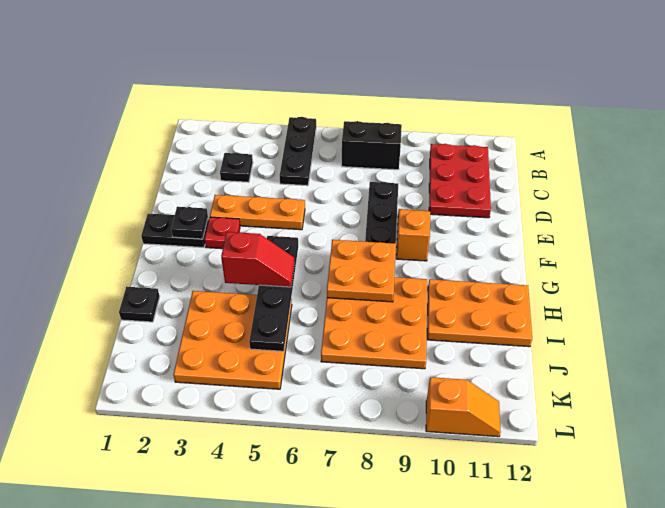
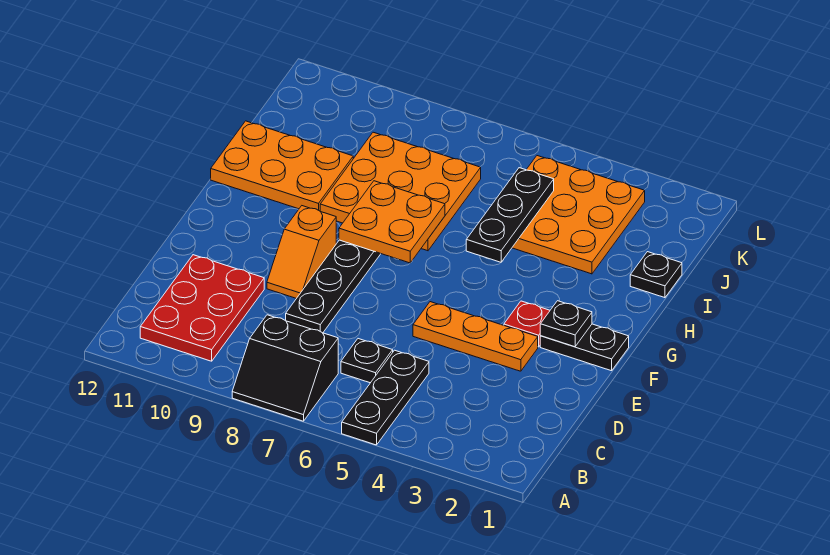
black 1x1 plate [220,153,253,182] -> black 1x1 plate moved to [341,339,393,383]
black 1x4 plate [249,236,298,351] -> black 1x3 plate [466,168,554,262]
red 1x2 slope [221,232,295,287] -> none
orange 1x2 slope [426,377,501,437] -> none

